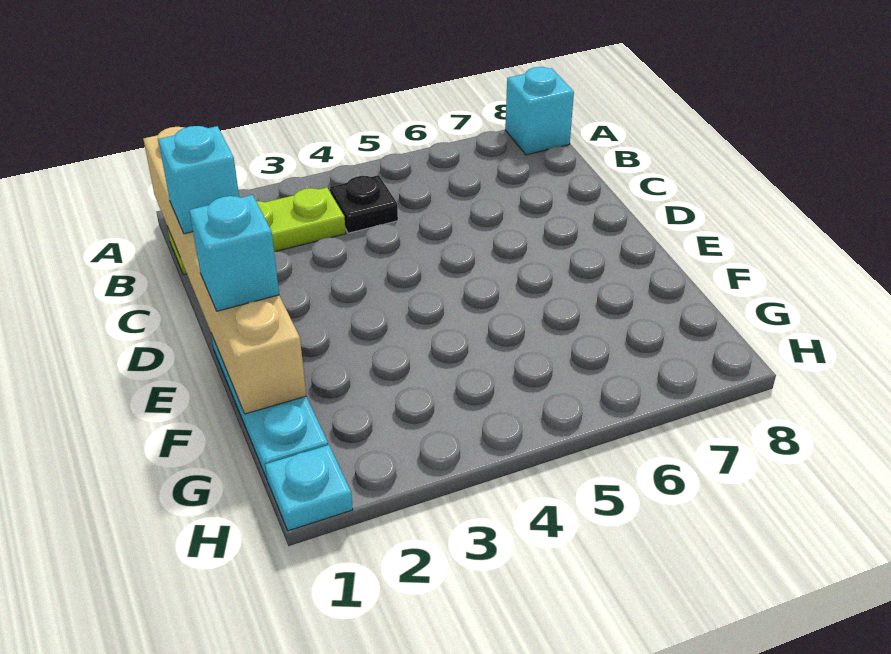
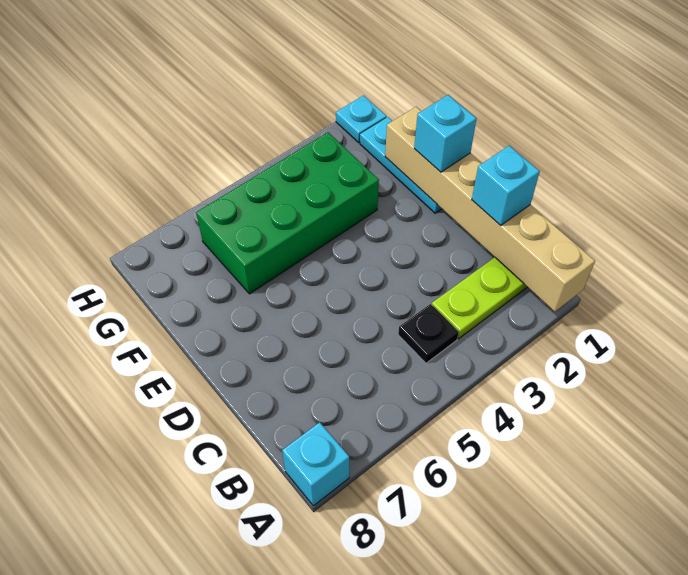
none -> green 2x4 brick [196,133,379,294]

